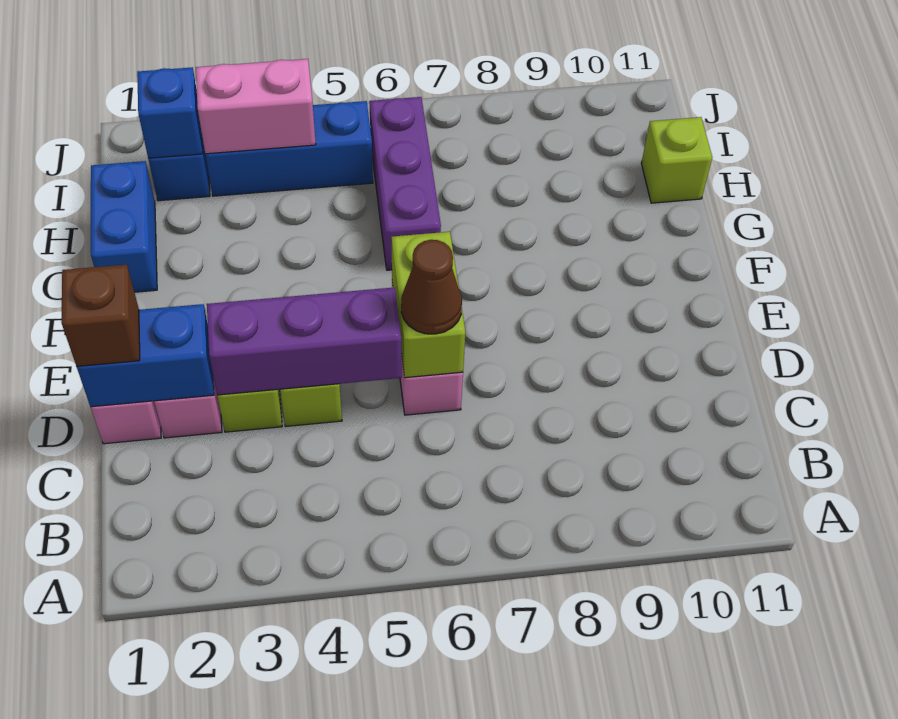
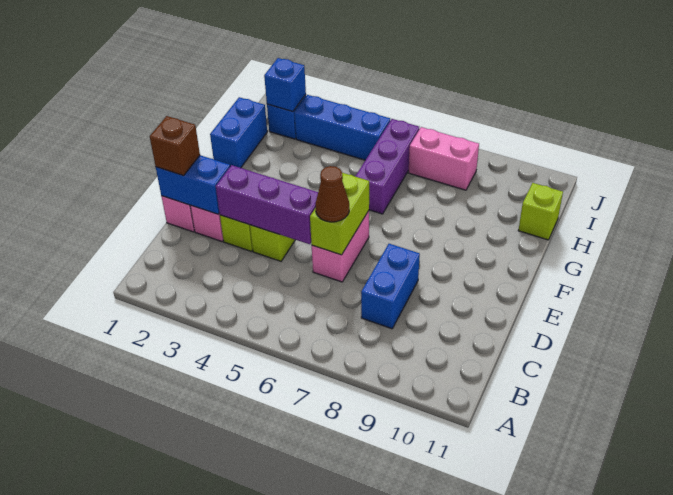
none -> blue 1x2 brick [361,244,420,329]
pink 1x2 brick [196,59,316,154] -> pink 1x2 brick moved to [409,127,479,190]

